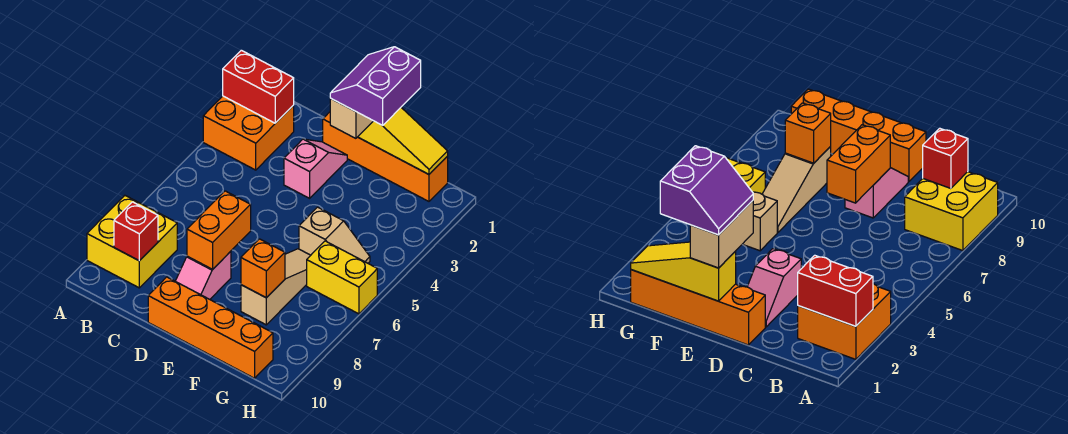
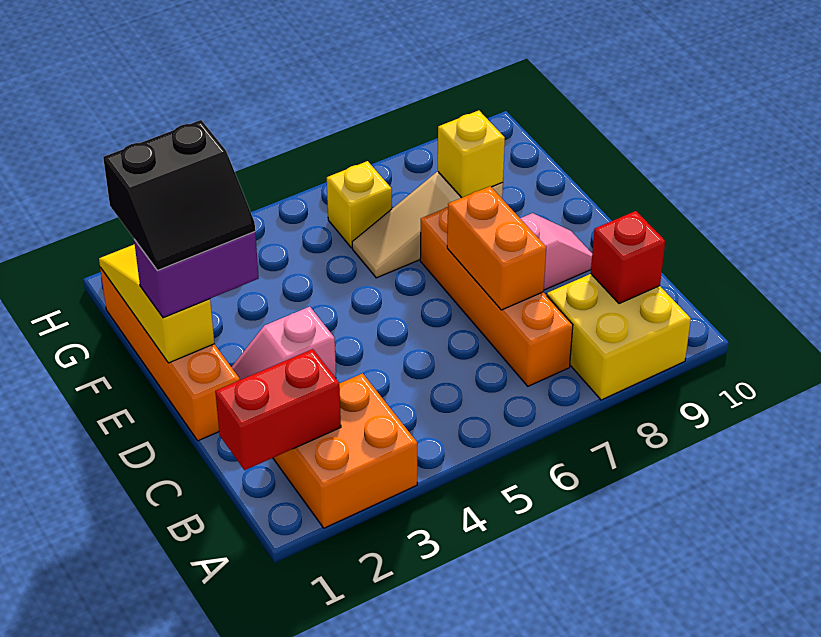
red 1x2 brick [223,50,294,123] -> red 1x2 brick turned to [215,349,341,470]
orange 1x2 brick [187,191,251,269] -> orange 1x2 brick turned to [447,186,546,310]
orange 1x4 brick [148,277,273,378] -> orange 1x4 brick moved to [420,207,573,386]
tan 1x2 brick [330,98,373,138] -> purple 1x2 brick [134,232,259,318]
purple 2x2 slope [330,47,421,125] -> black 2x2 slope [103,120,255,270]
tan 1x2 slope [299,207,370,263] -> none
orange 1x1 brick [241,239,285,298] -> yellow 1x1 brick [438,110,505,198]
yellow 1x2 brick [307,241,377,314] -> yellow 1x1 brick [327,161,392,248]

